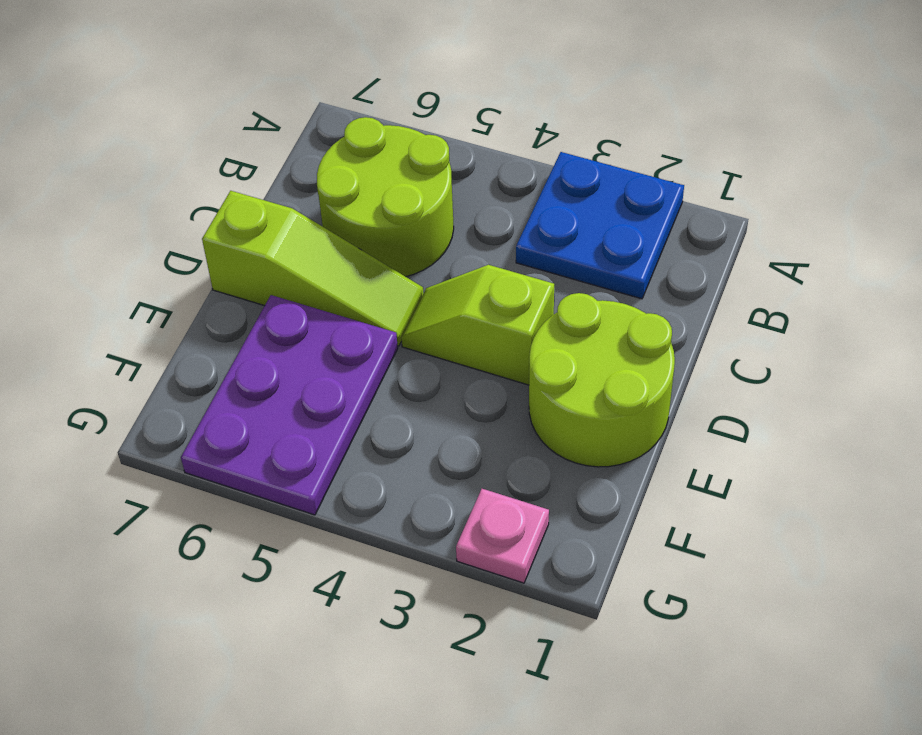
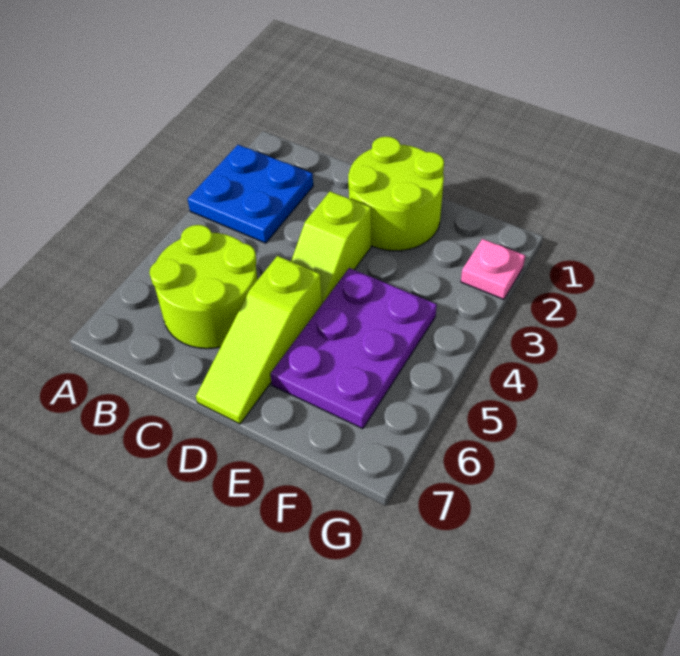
lime 1x3 slope [202,191,424,346] -> lime 1x3 slope turned to [196,256,322,424]
purple 2x3 plate [181,295,398,515] -> purple 2x3 plate turned to [270,268,437,429]

